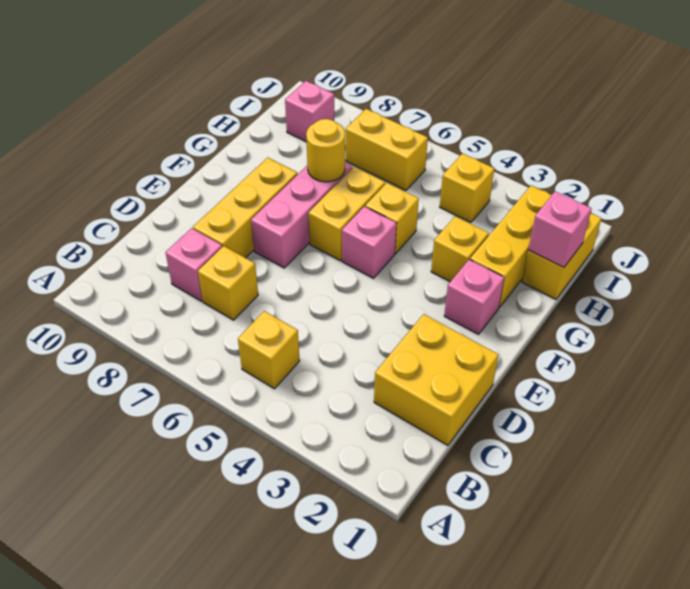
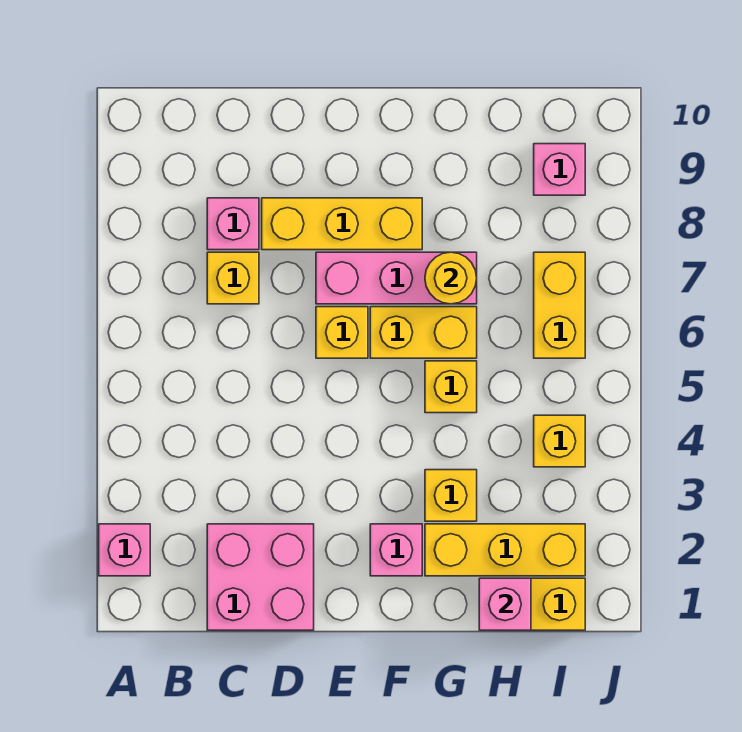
yellow 1x1 brick [238,311,300,389] -> yellow 1x1 brick moved to [316,307,368,358]
yellow 2x2 brick [374,314,499,445] -> pink 2x2 brick [207,524,314,630]
pink 1x1 brick [342,206,396,278] -> pink 1x1 brick moved to [99,524,150,576]

